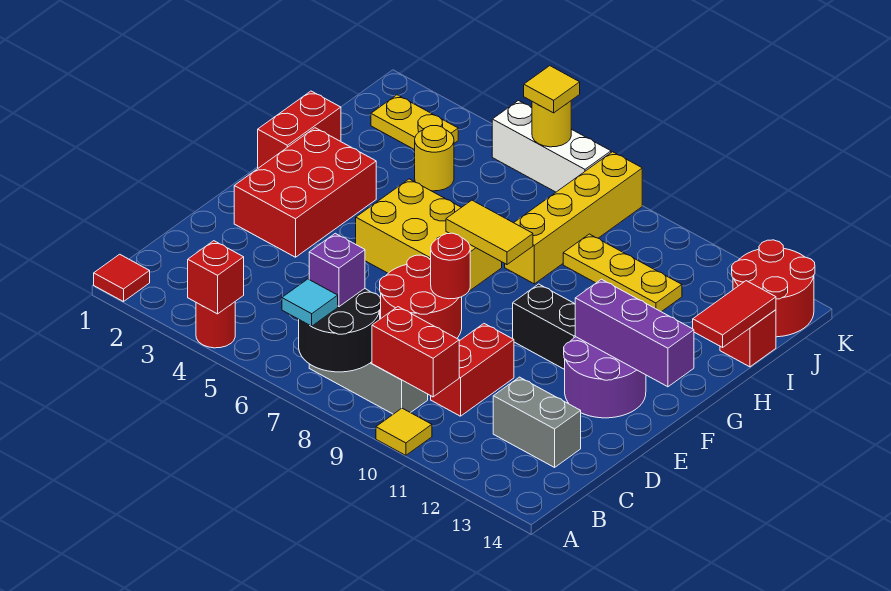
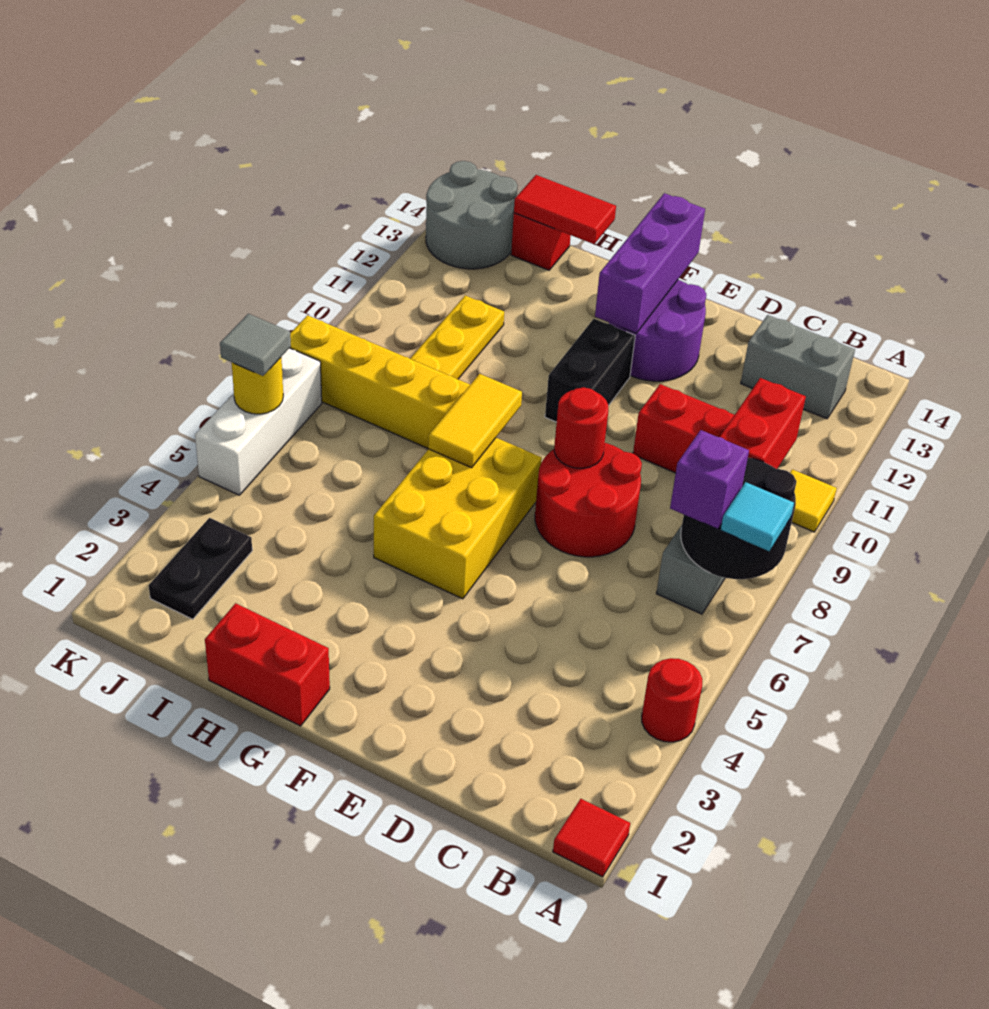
red 1x1 brick [188,241,244,314] -> none
grey 1x2 brick [493,377,581,467] -> grey 1x2 brick turned to [741,315,855,419]
red 2x3 brick [234,128,376,257] -> none
yellow 1x1 round brick [415,126,454,191] -> none
yellow 1x2 plate [371,95,458,150] -> black 1x2 plate [149,518,252,619]
red 2x2 round brick [732,240,815,337] -> grey 2x2 round brick [426,161,518,269]
yellow 1x1 tile [524,66,580,113] -> grey 1x1 tile [220,314,291,376]

